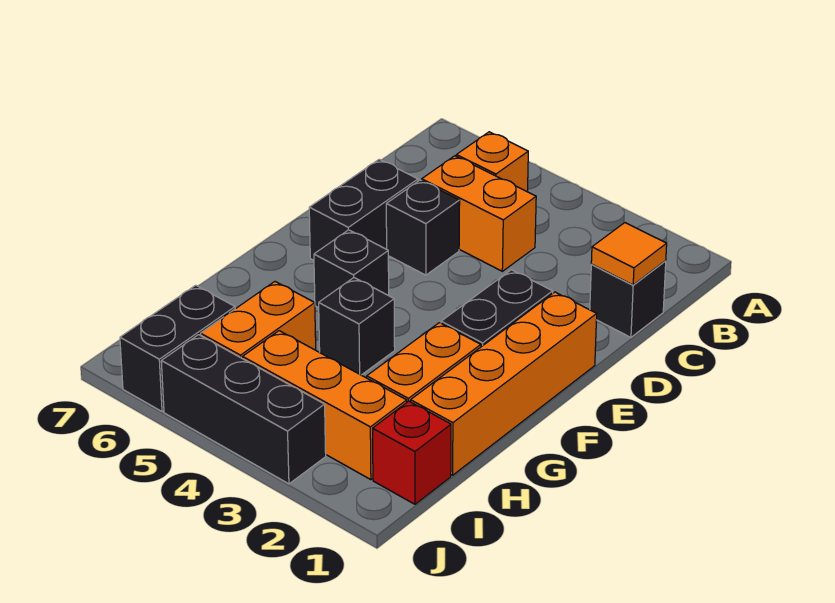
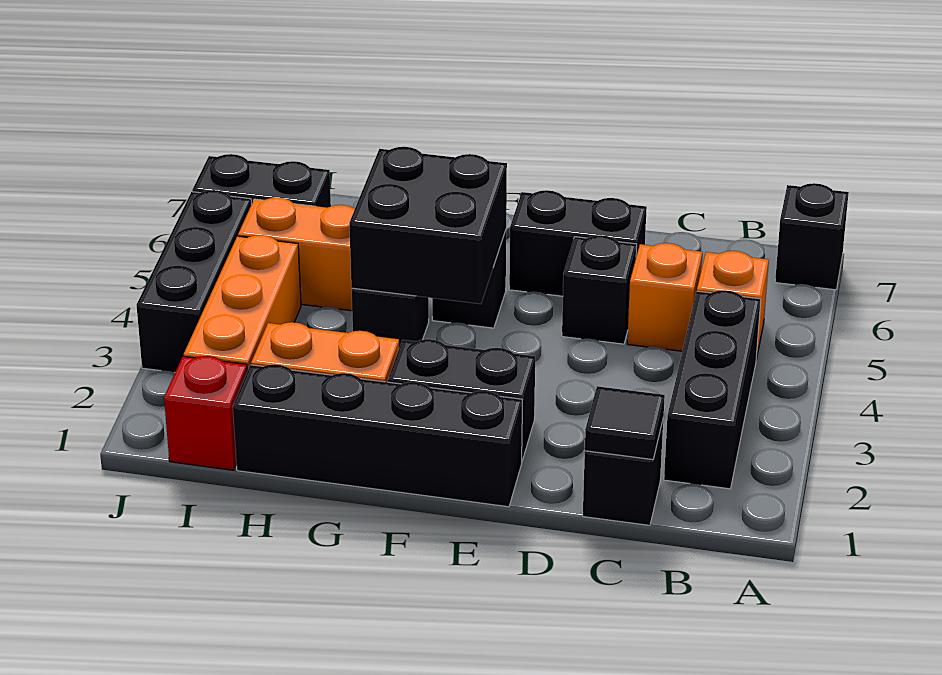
none -> black 1x1 brick [775,183,849,290]
none -> black 1x3 brick [664,290,761,489]
orange 1x1 tile [591,223,667,285] -> black 1x1 tile [585,386,665,460]
orange 1x2 brick [422,156,536,271] -> orange 1x1 brick [627,243,702,351]
orange 1x4 brick [411,292,597,475] -> black 1x4 brick [233,364,522,507]
none -> black 2x2 brick [349,147,507,304]

